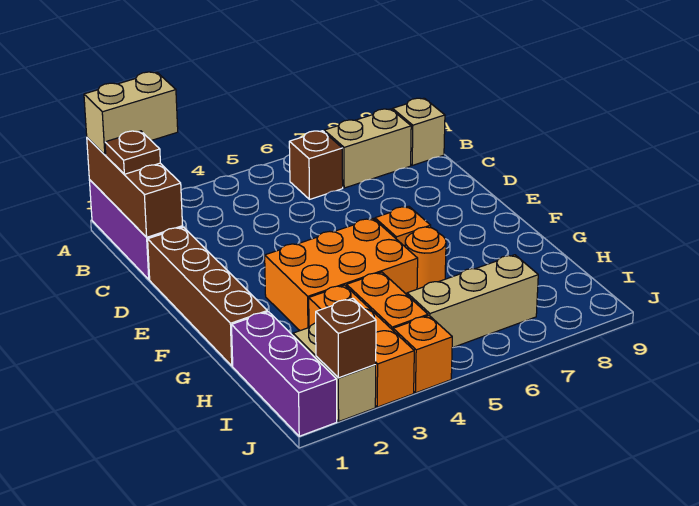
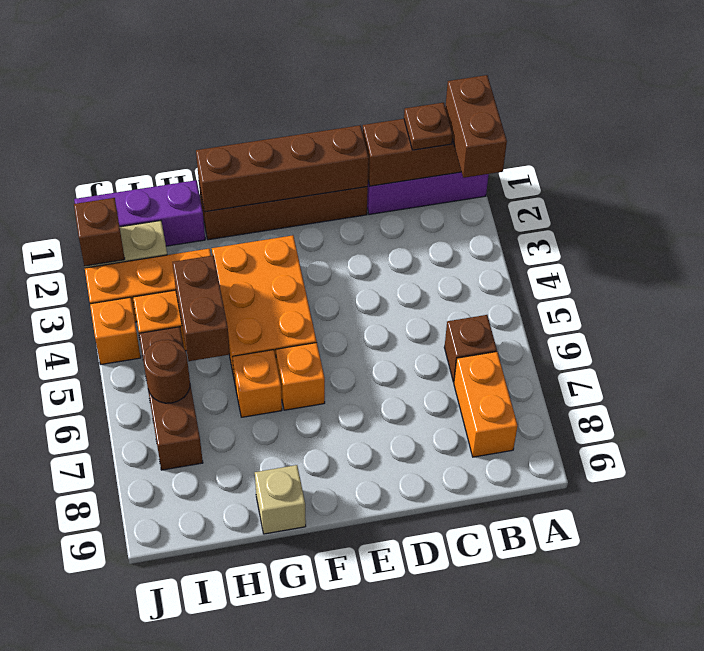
tan 1x2 brick [84,72,178,155] -> brown 1x2 brick [445,75,507,178]
tan 1x2 brick [324,109,411,188] -> orange 1x2 brick [454,352,518,457]
tan 1x1 brick [392,98,445,165] -> tan 1x1 brick moved to [255,465,306,534]
none -> brown 1x4 brick [196,125,369,212]
orange 1x1 round brick [405,227,446,289] -> orange 1x1 brick [232,350,282,417]
none -> brown 1x2 brick [172,255,230,361]
tan 1x3 brick [407,255,538,348] -> brown 1x3 brick [139,327,203,470]
none -> brown 1x1 round brick [144,340,190,403]

